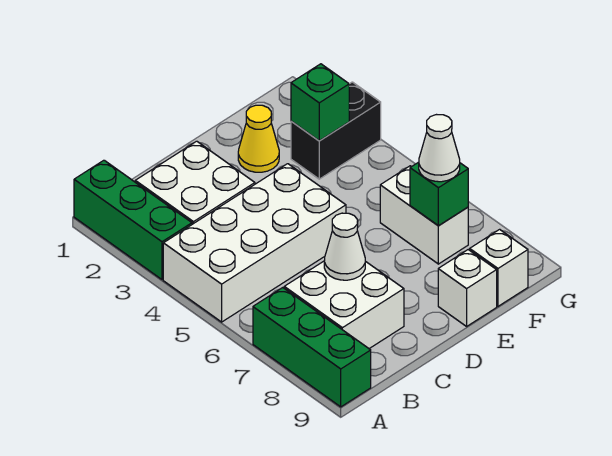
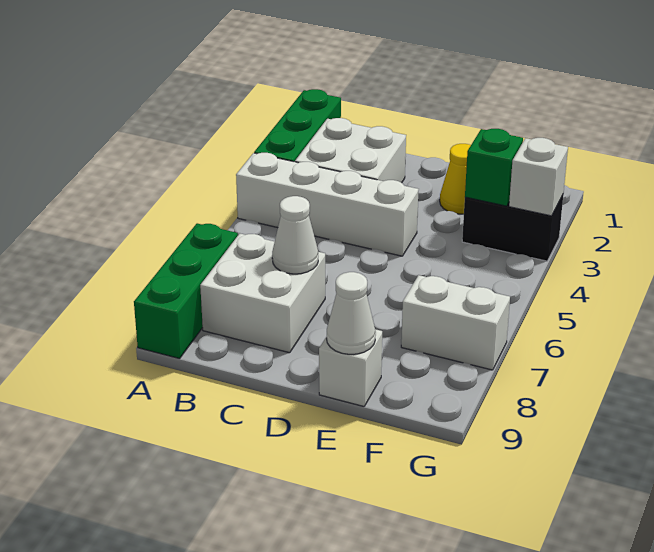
white 2x4 brick [163,164,346,322] -> white 1x4 brick [236,153,419,256]
white 1x2 brick [380,166,468,264] -> white 1x2 brick turned to [401,275,510,370]
green 1x1 brick [410,162,468,226] -> none
white 1x1 cone [419,115,460,182] -> white 1x1 cone moved to [327,272,376,354]
white 1x1 brick [470,229,528,306] -> white 1x1 brick moved to [509,138,568,216]

